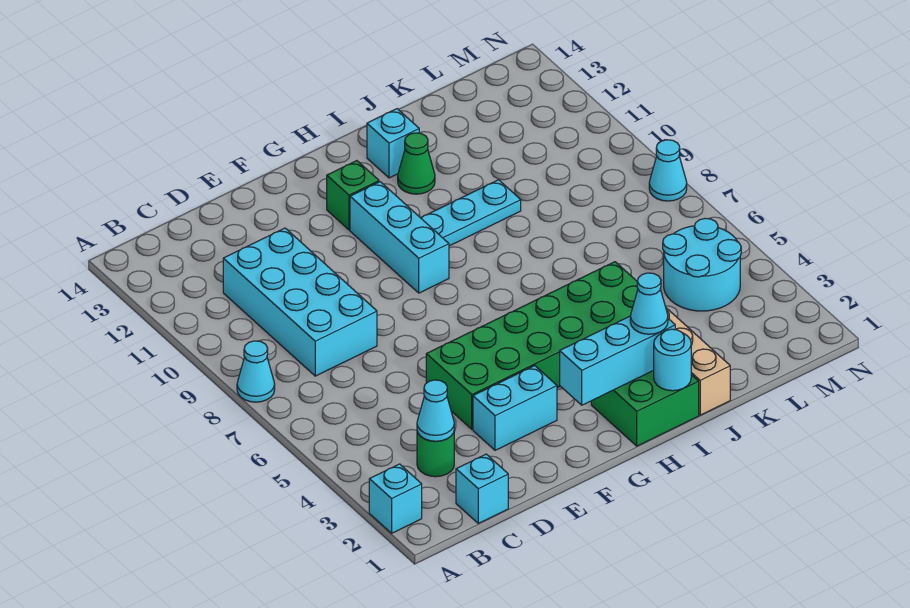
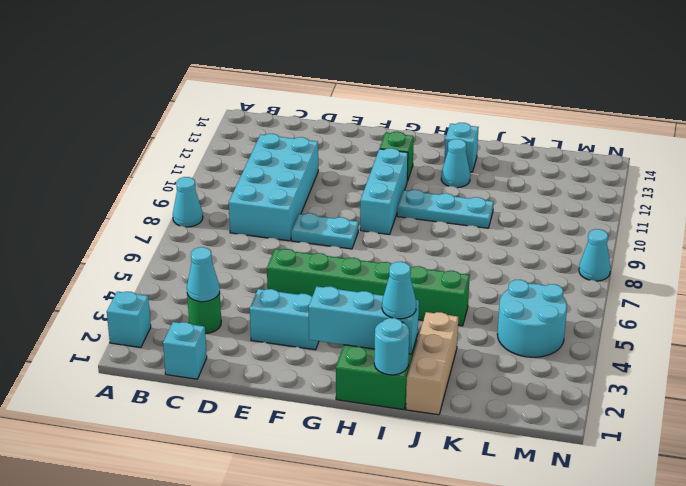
green 2x6 brick [426,262,638,429] -> green 1x6 brick [267,249,470,326]
none -> cyan 1x2 plate [291,213,359,249]
green 1x1 cone [398,133,435,194] -> cyan 1x1 cone [441,139,470,188]

